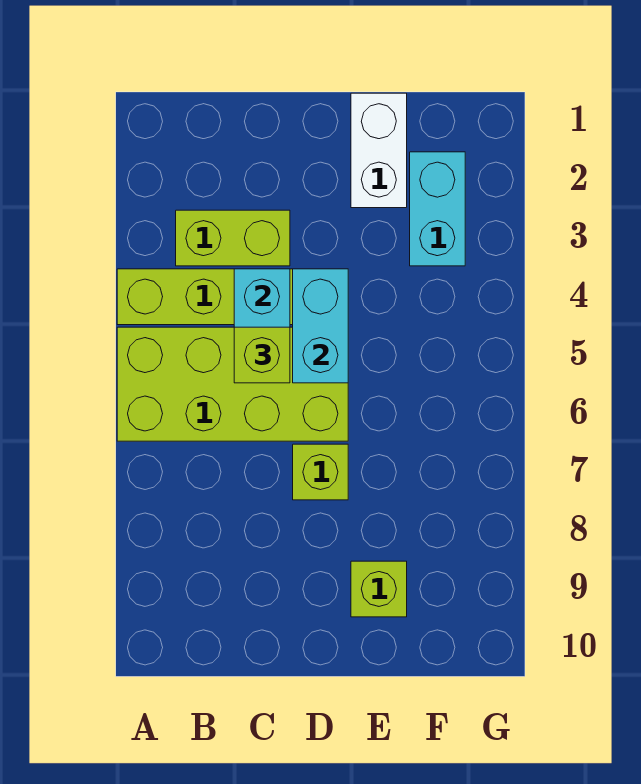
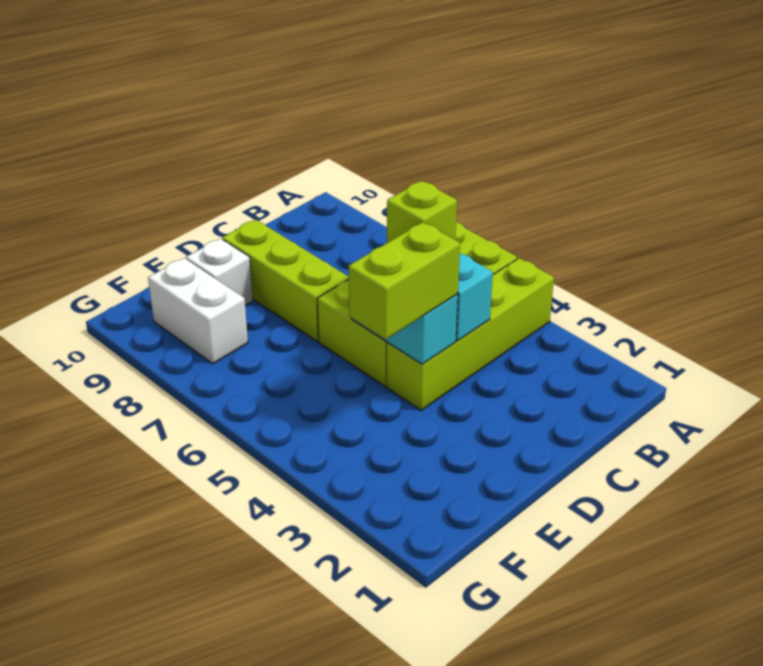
lime 1x2 brick [176,210,290,266] -> lime 1x2 brick moved to [348,222,460,340]
lime 1x1 brick [293,444,348,500] -> lime 1x3 brick [222,220,349,342]
white 1x2 brick [351,93,407,208] -> white 1x2 brick moved to [148,258,248,364]
lime 1x1 brick [351,561,407,617] -> white 1x1 brick [186,238,253,305]
cyan 1x2 brick [410,152,465,266] -> none

